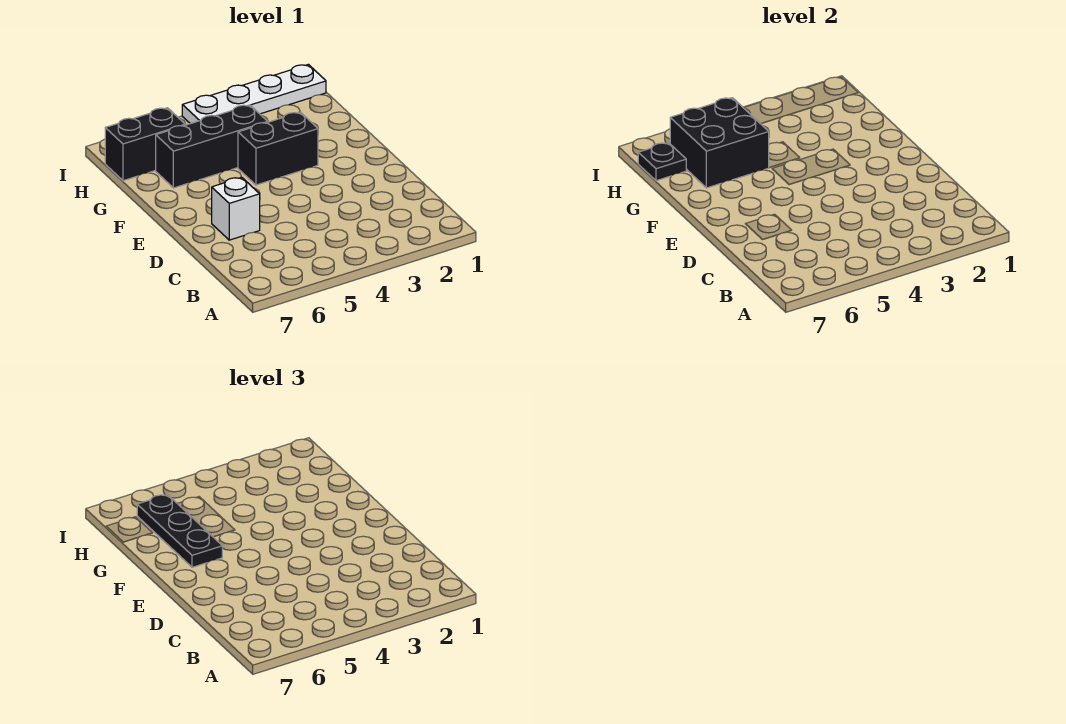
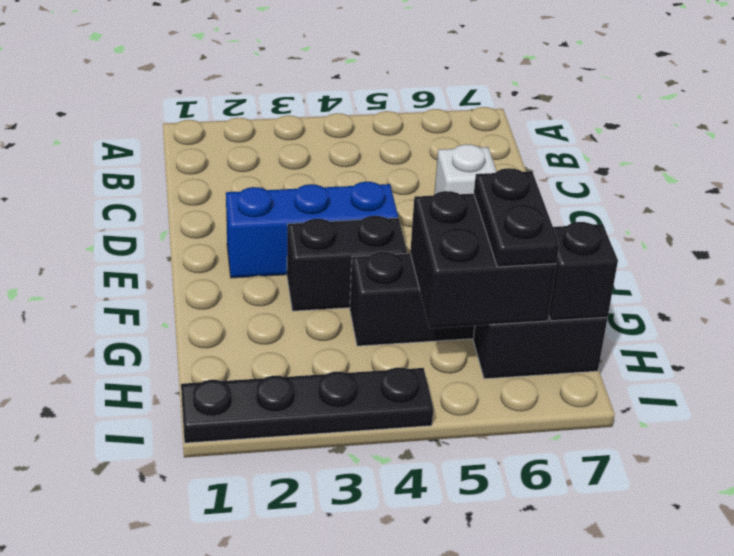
none -> blue 1x3 brick [226,182,398,278]
black 1x3 plate [137,495,222,567] -> black 1x2 plate [474,168,559,267]
black 1x1 plate [638,143,687,181] -> black 1x1 brick [549,222,618,321]
white 1x4 plate [182,64,326,124] -> black 1x4 plate [181,367,433,443]

